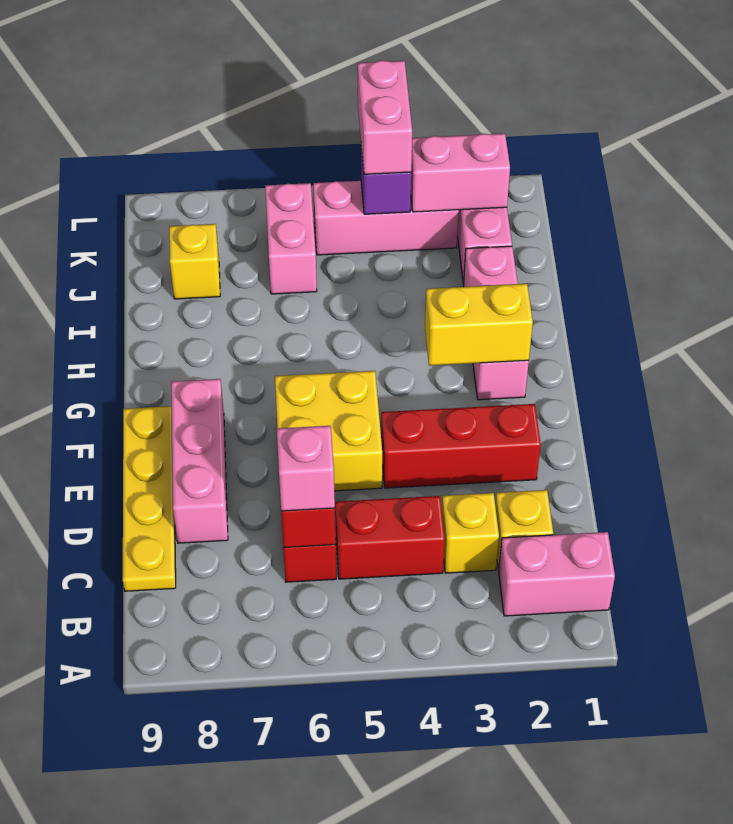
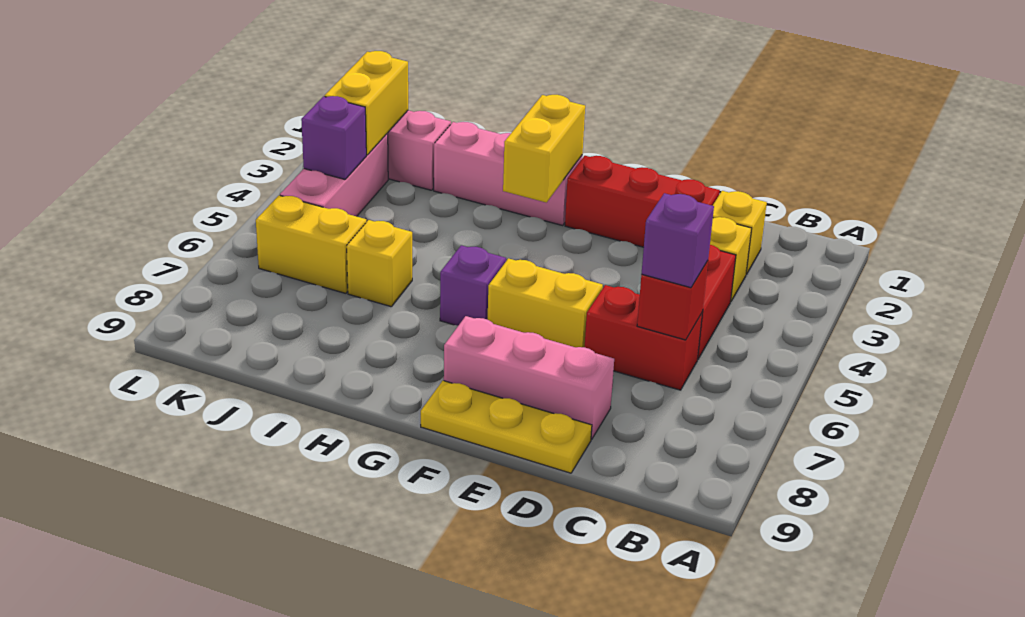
pink 1x2 brick [499,532,615,616] -> none
pink 1x1 brick [277,426,335,511] -> purple 1x1 brick [642,193,714,288]
yellow 1x4 plate [123,406,176,591] -> yellow 1x3 plate [421,381,592,473]
red 1x3 brick [381,404,541,488] -> red 1x3 brick turned to [565,156,720,247]
yellow 2x2 brick [275,371,382,491] -> yellow 1x2 brick [488,258,603,347]
none -> purple 1x1 brick [440,245,506,326]
pink 1x2 brick [265,183,317,294] -> yellow 1x2 brick [256,195,366,293]
yellow 1x1 brick [169,224,220,299] -> yellow 1x1 brick moved to [347,220,412,307]
pink 1x2 brick [411,134,510,212] -> yellow 1x2 brick [325,51,408,155]
pink 1x2 brick [358,60,412,174] -> none

